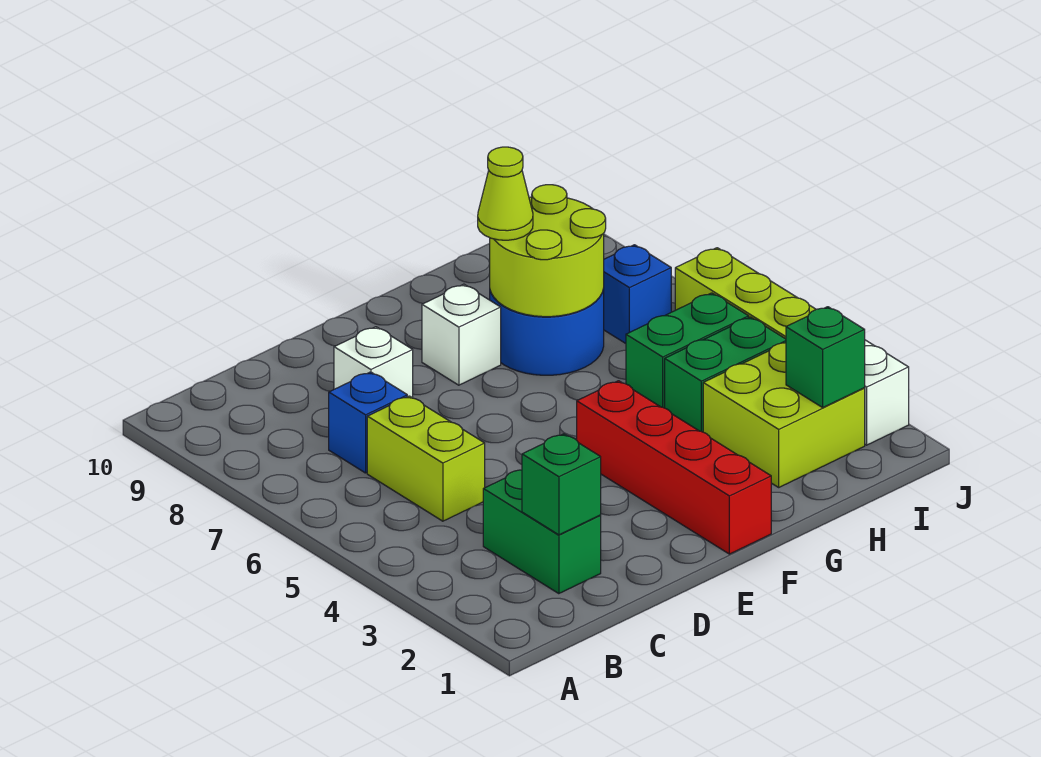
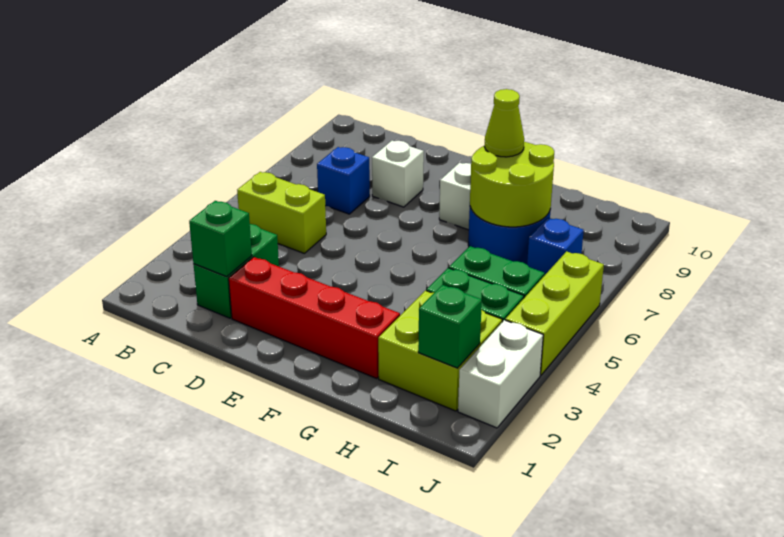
lime 1x2 brick [367,396,485,521] -> lime 1x2 brick turned to [237,172,326,253]
red 1x4 brick [577,381,771,554] -> red 1x4 brick turned to [229,257,400,379]

